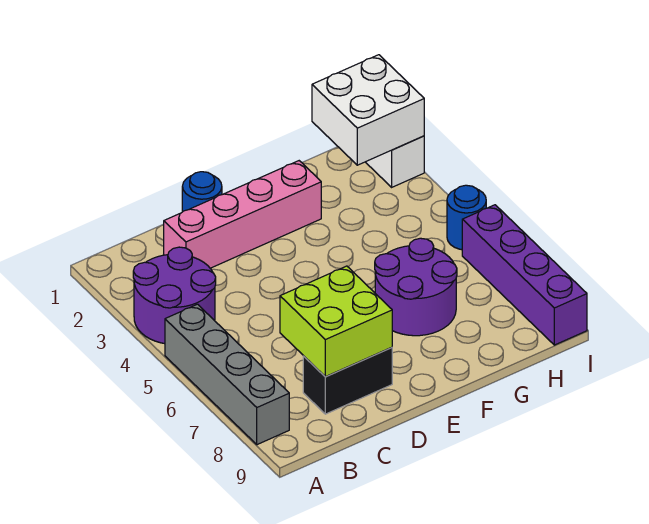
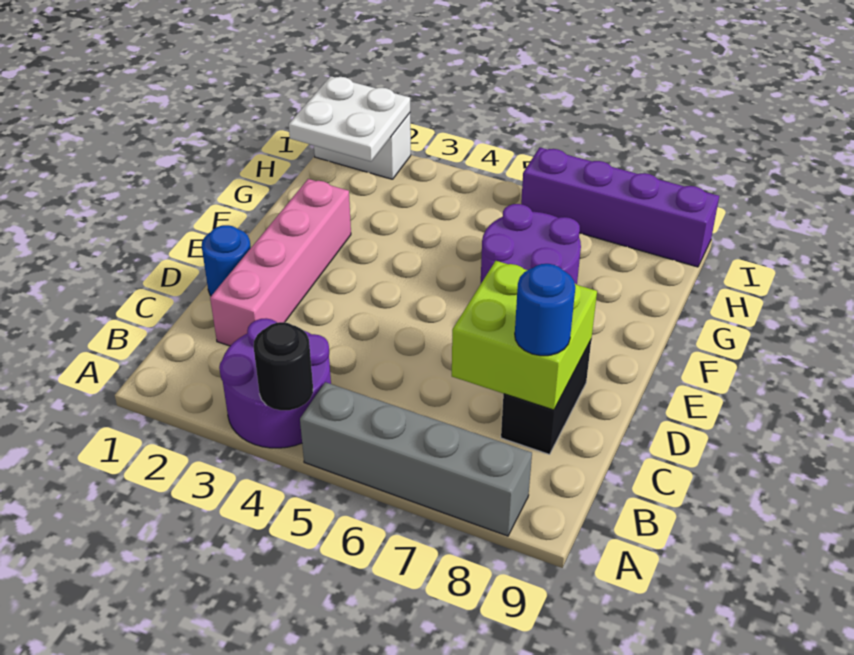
none -> black 1x1 round brick [254,322,313,410]
white 2x2 brick [312,55,424,165] -> white 2x2 plate [289,76,410,161]
blue 1x1 round brick [447,185,486,250] -> blue 1x1 round brick moved to [515,264,575,356]

